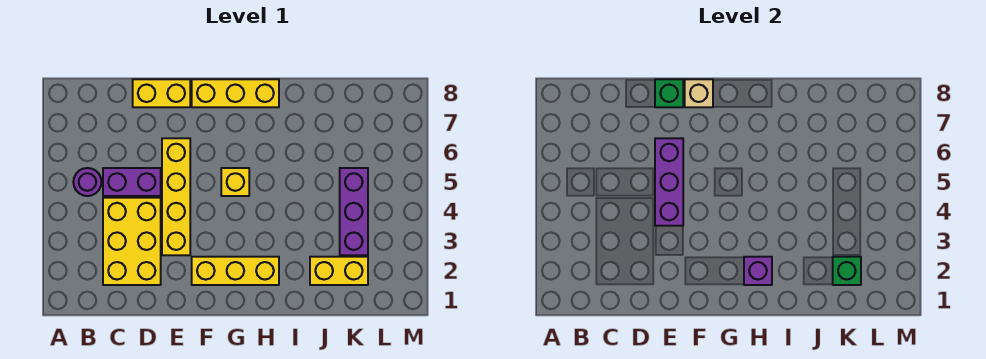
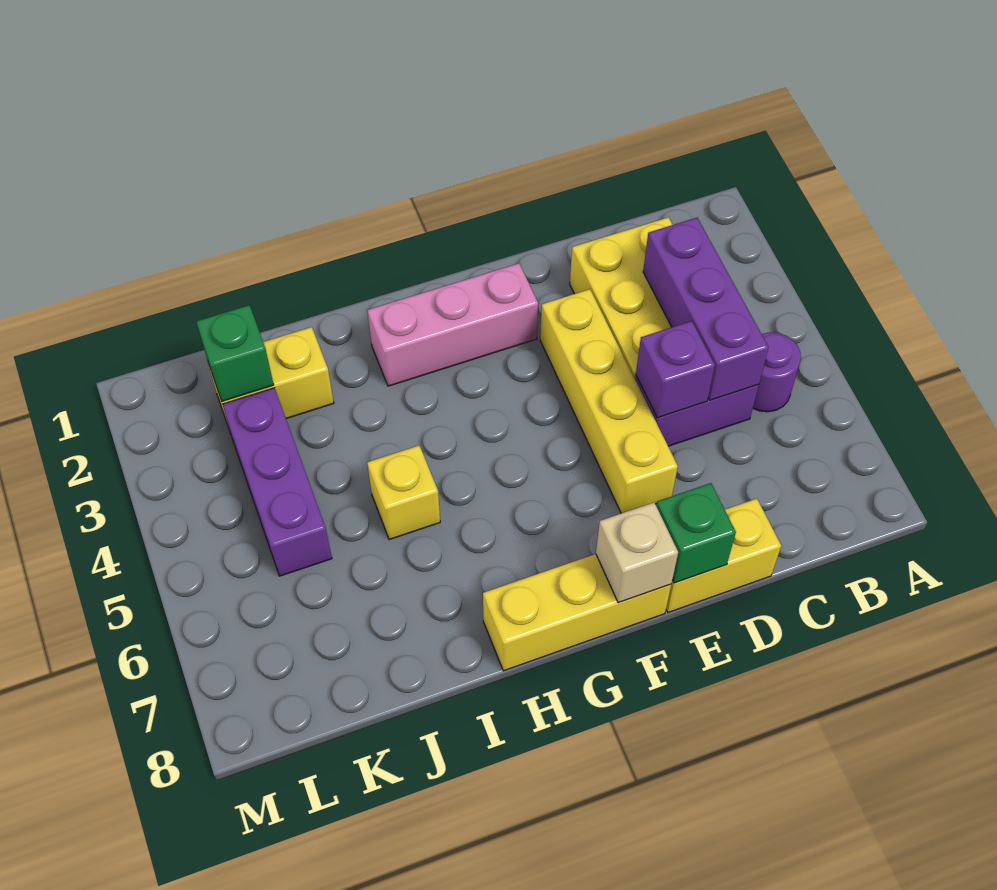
purple 1x3 brick [655,138,683,226] -> purple 1x3 brick moved to [643,218,769,400]
yellow 1x3 brick [192,257,279,285] -> pink 1x3 brick [367,263,538,386]
yellow 1x1 brick [221,168,249,196] -> yellow 1x1 brick moved to [367,445,440,540]
purple 1x1 brick [744,257,772,285] -> purple 1x1 brick moved to [636,321,715,418]

